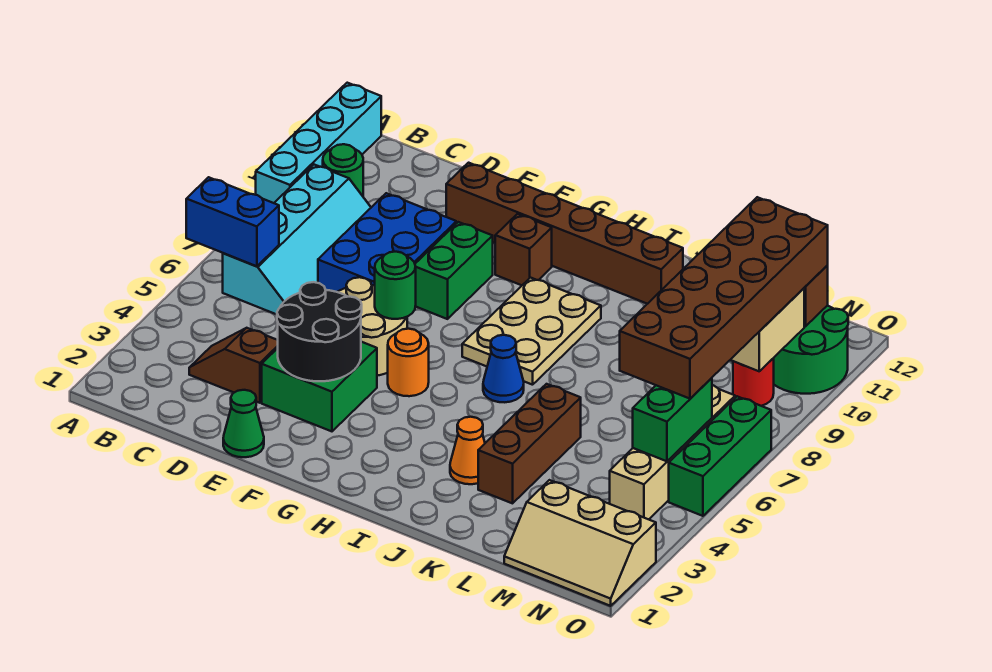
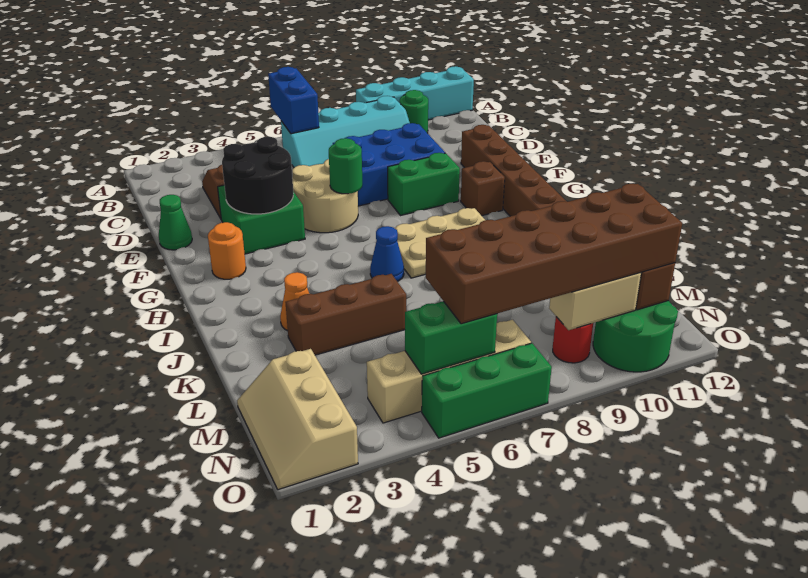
orange 1x1 round brick [388,329,429,396] -> orange 1x1 round brick moved to [208,222,246,279]

